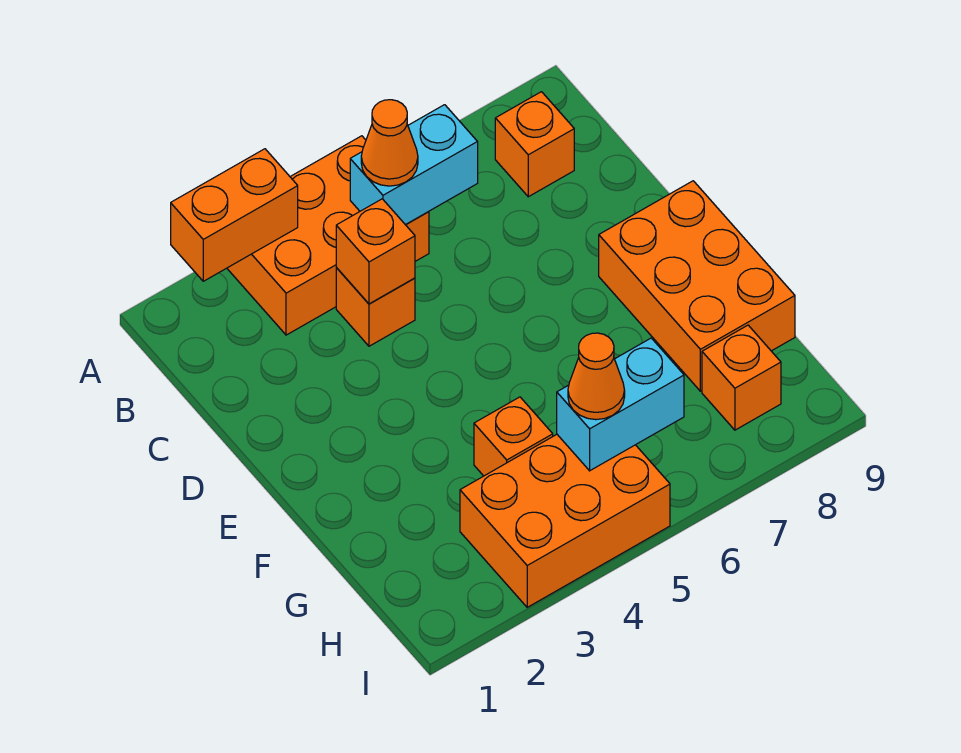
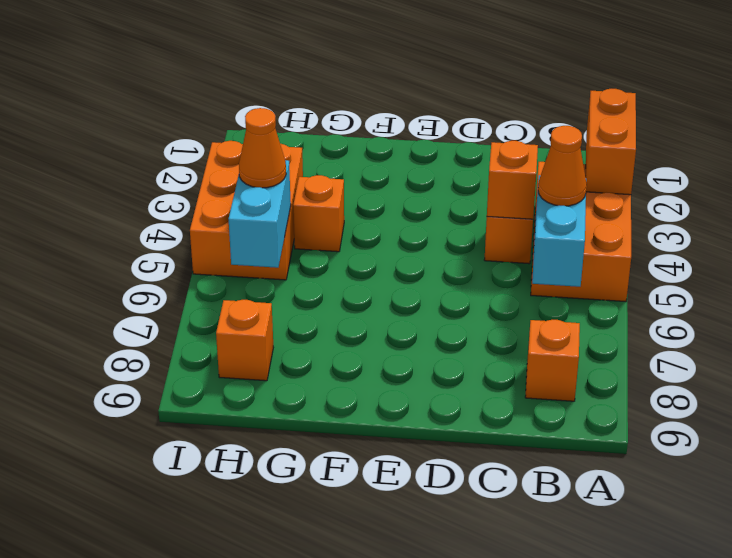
orange 2x3 brick [599,181,795,391] -> none

